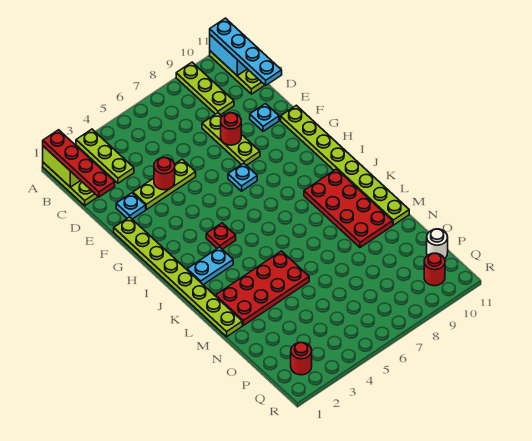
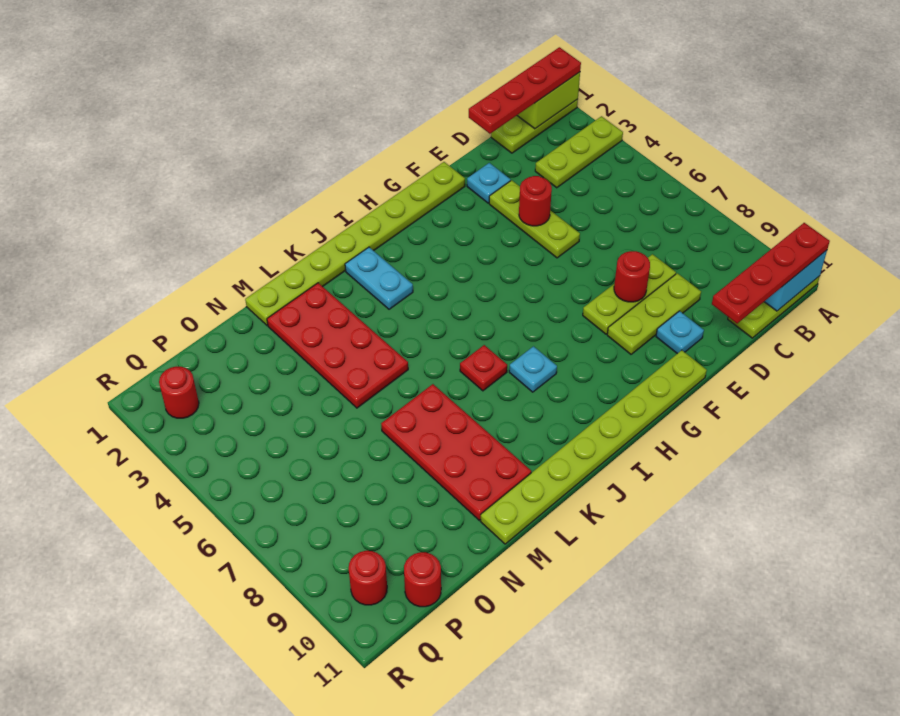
lime 1x3 plate [176,62,234,115] -> lime 1x3 plate moved to [607,273,701,354]
cyan 1x4 plate [210,18,282,85] -> red 1x4 plate [712,223,830,323]
cyan 1x1 plate [228,163,257,191] -> cyan 1x1 plate moved to [509,346,557,392]
red 1x1 plate [206,223,236,249] -> red 1x1 plate moved to [460,345,507,391]
red 2x4 plate [304,169,393,247] -> red 2x4 plate turned to [381,384,531,520]
white 1x1 round brick [427,229,448,259] -> red 1x1 round brick [404,552,441,607]

